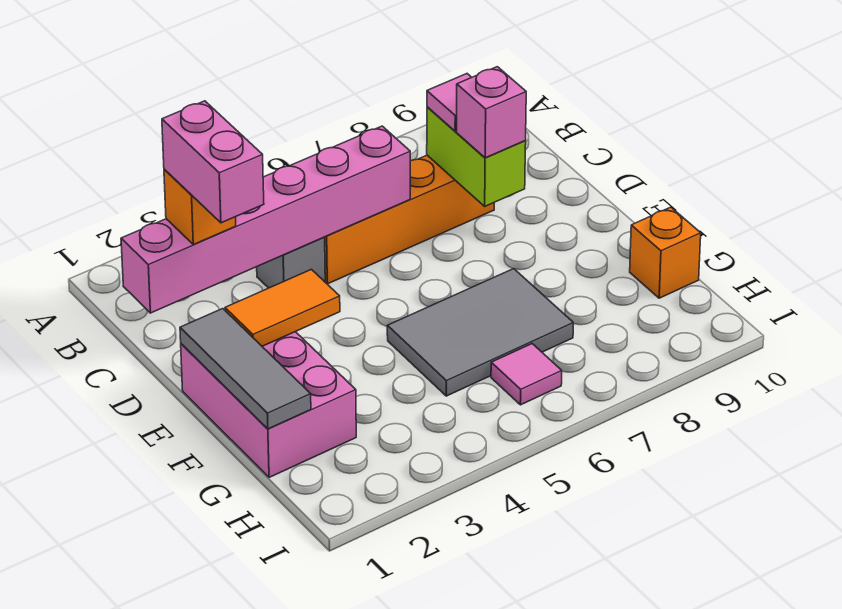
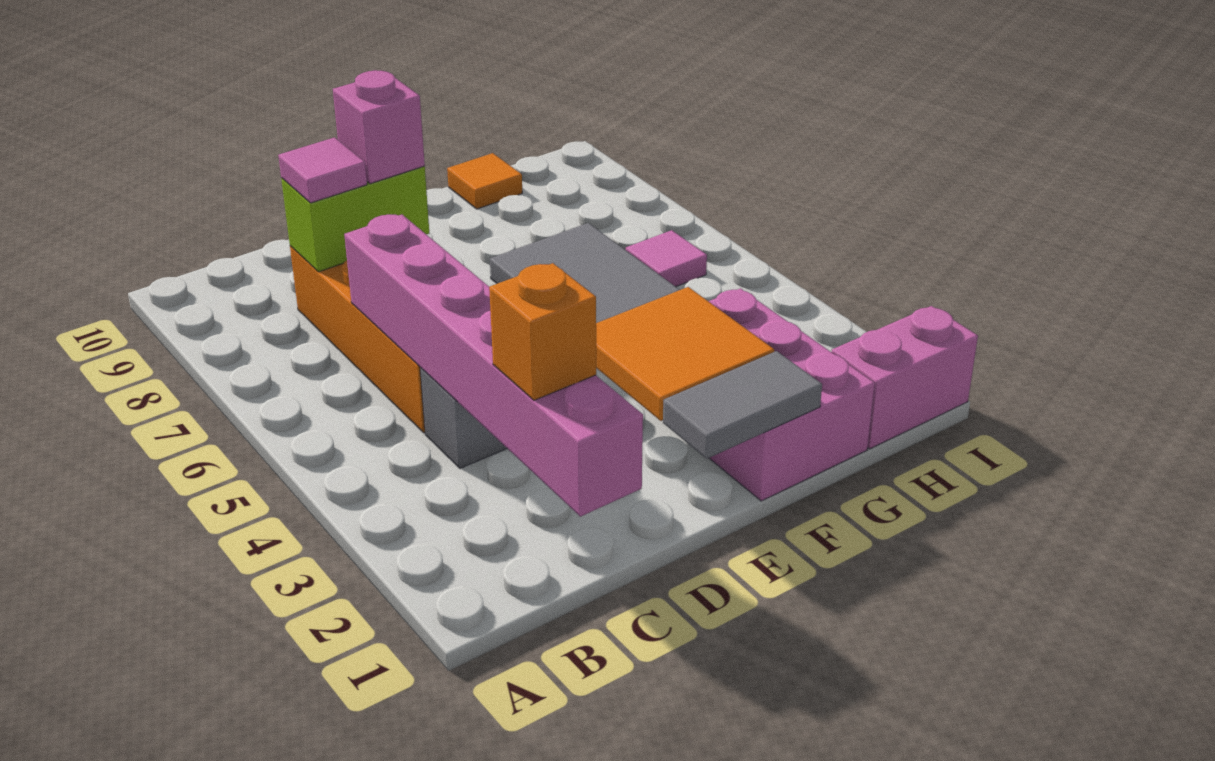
pink 1x2 brick [162,101,264,223] -> pink 1x2 brick moved to [832,306,978,449]
pink 2x3 brick [181,332,356,477] -> pink 2x3 brick turned to [709,288,875,501]
grey 1x3 tile [180,309,311,429] -> grey 1x2 tile [663,351,822,459]
orange 1x2 tile [225,269,340,346] -> orange 2x2 tile [596,287,774,421]
orange 1x1 brick [630,207,701,298] -> orange 1x1 tile [447,153,522,209]

